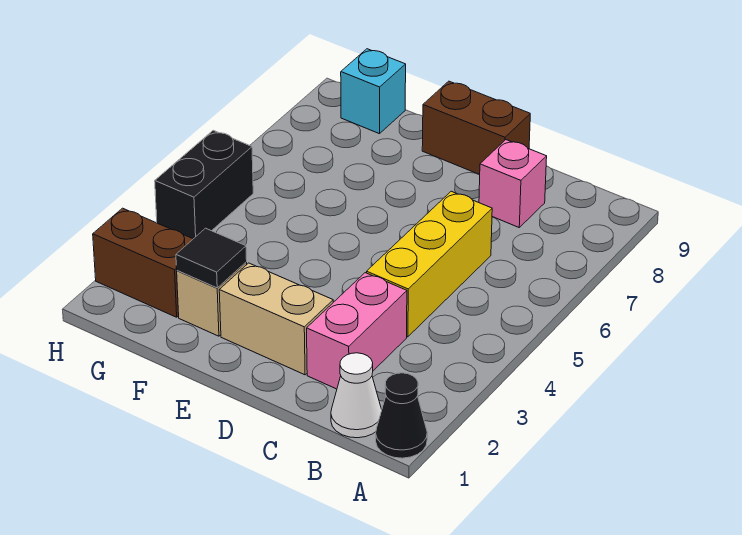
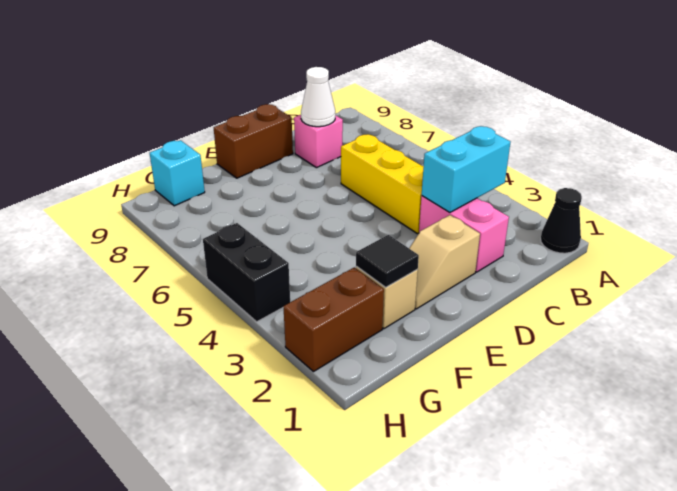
white 1x1 cone [331,353,382,438] -> white 1x1 cone moved to [301,67,335,127]
none -> cyan 1x2 brick [422,126,510,212]
tan 1x2 brick [219,263,333,375] -> tan 1x2 slope [409,215,480,309]

